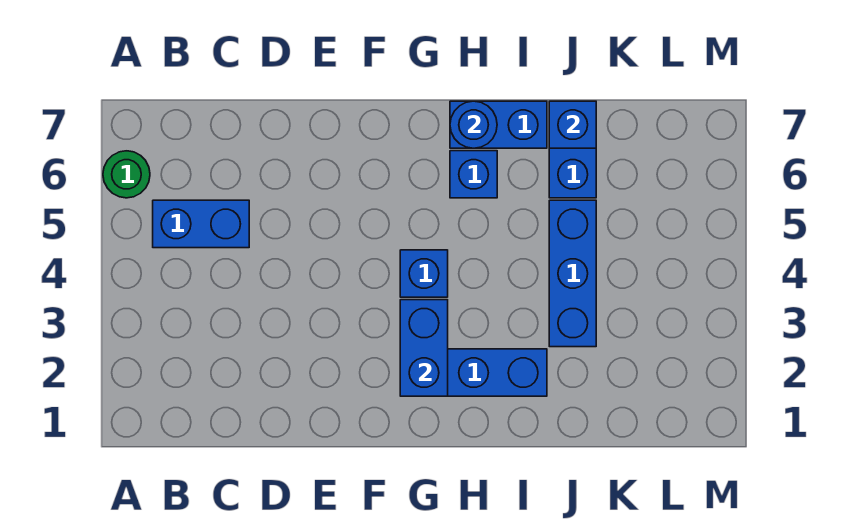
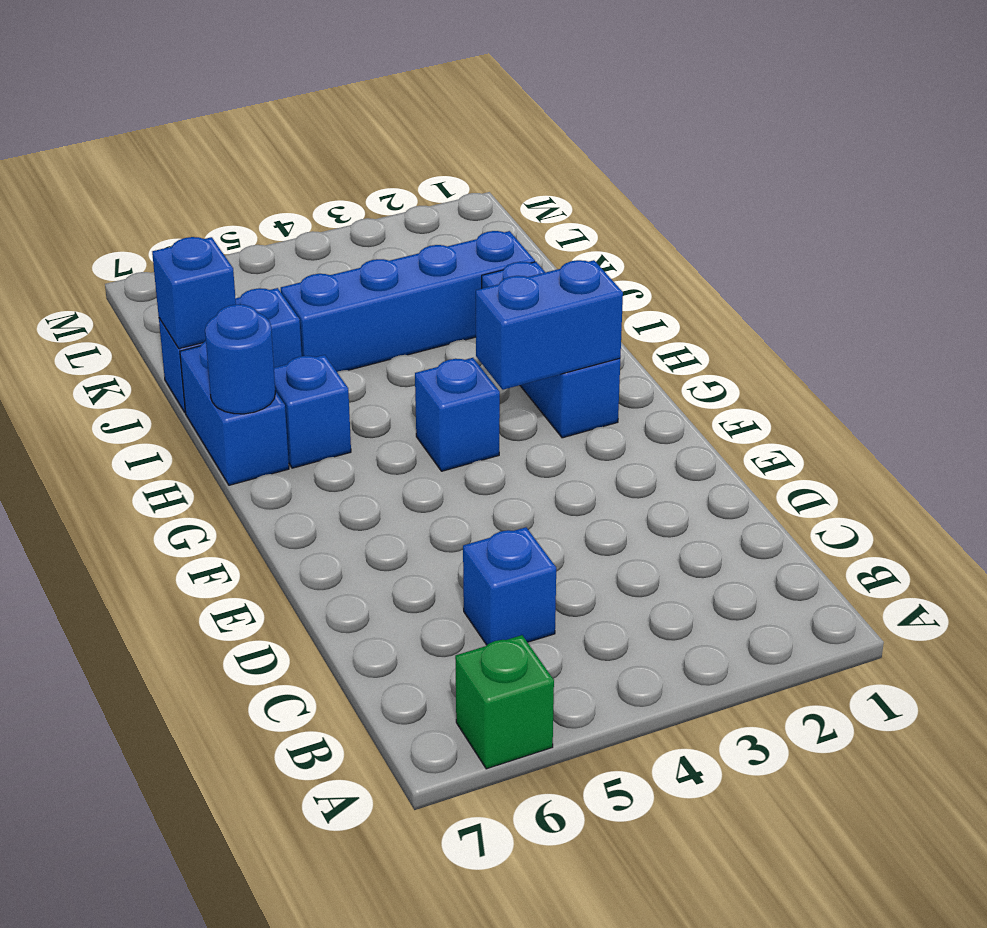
green 1x1 round brick [103,151,150,198] -> green 1x1 brick [455,635,554,769]
blue 1x2 brick [153,200,249,248] -> blue 1x1 brick [463,527,556,645]
blue 1x3 brick [549,200,596,347] -> blue 1x4 brick [281,231,535,372]

